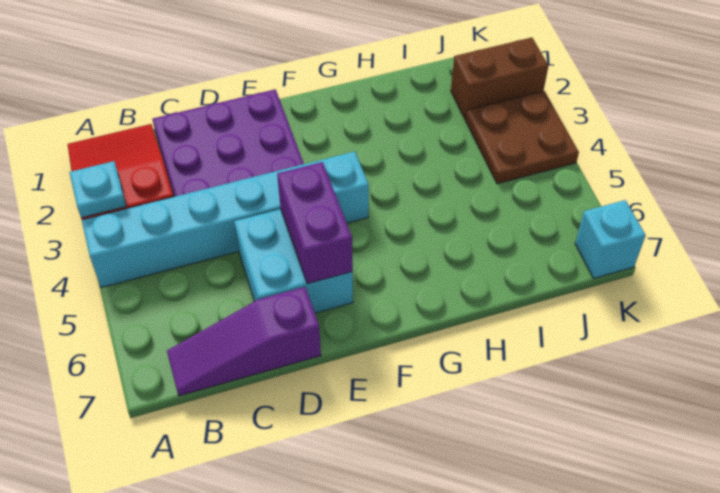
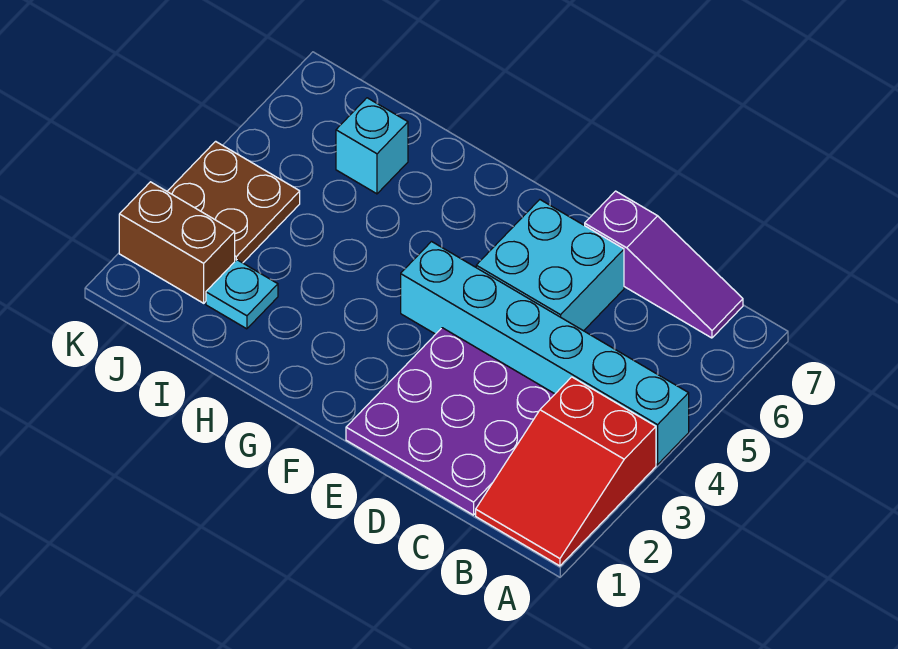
cyan 1x1 plate [69,161,126,218] -> cyan 1x1 plate moved to [206,260,278,329]
purple 1x2 brick [277,162,353,284] -> none
cyan 1x1 brick [575,200,646,278] -> cyan 1x1 brick moved to [336,98,408,194]

